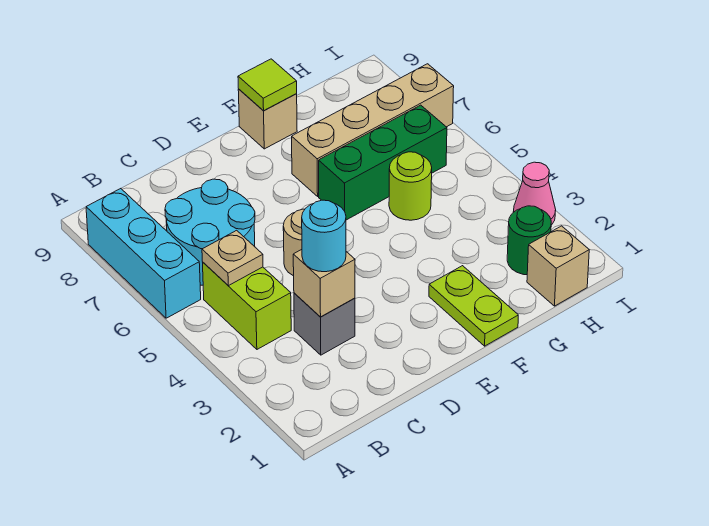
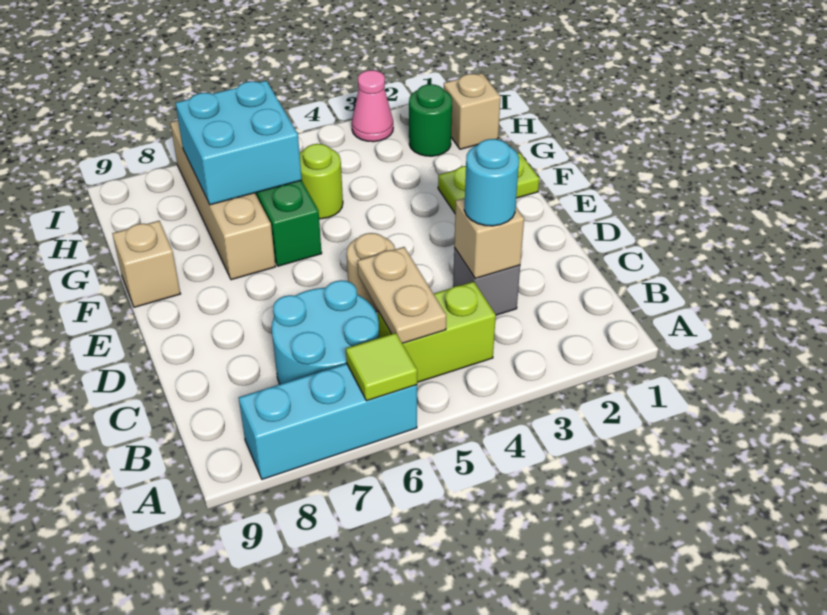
tan 1x1 plate [202,230,263,286] -> tan 1x2 plate [358,247,446,343]
lime 1x1 tile [238,59,297,111] -> lime 1x1 tile moved to [346,333,417,401]
none -> cyan 2x2 brick [176,81,302,205]

